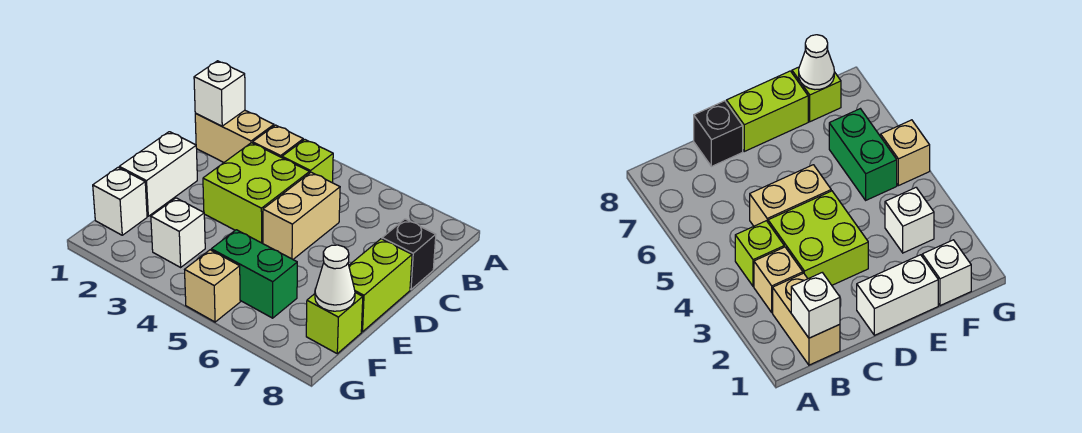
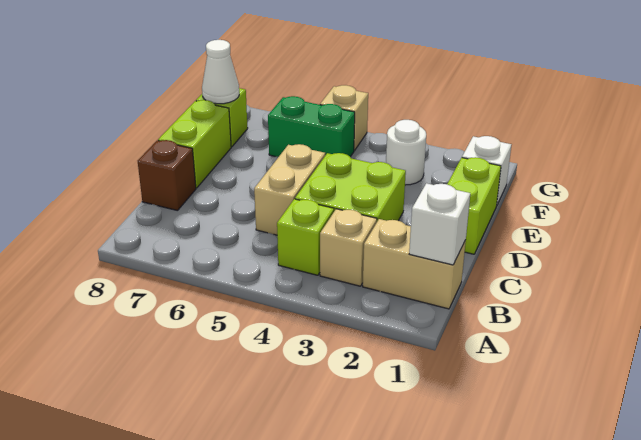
black 1x1 brick [382,219,436,289] -> brown 1x1 brick [138,140,196,211]
white 1x2 brick [119,132,197,216] -> lime 1x2 brick [447,157,501,254]
white 1x1 brick [151,198,205,267] -> white 1x1 round brick [386,120,426,185]

